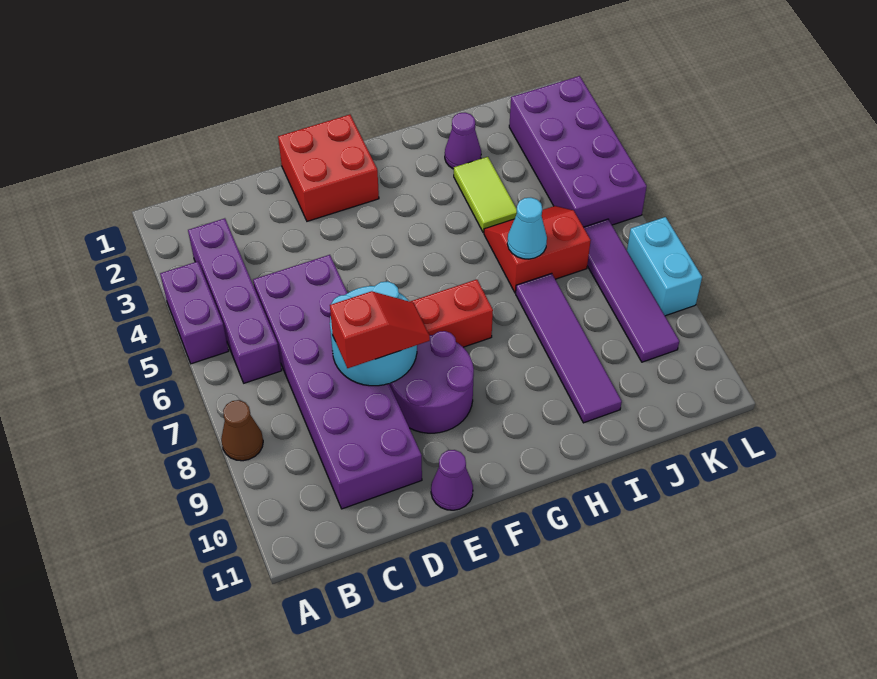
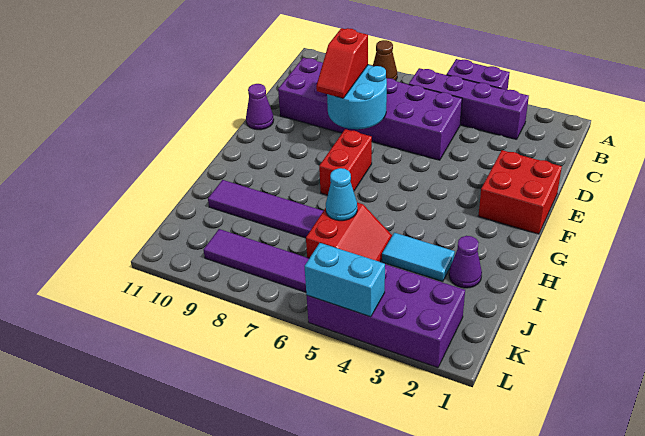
purple 2x2 round brick [389,331,474,433] -> none
lime 1x2 tile [454,157,517,233] -> cyan 1x2 tile [382,233,455,282]
cyan 1x2 brick [627,217,702,316] -> cyan 1x2 brick moved to [304,243,385,317]

